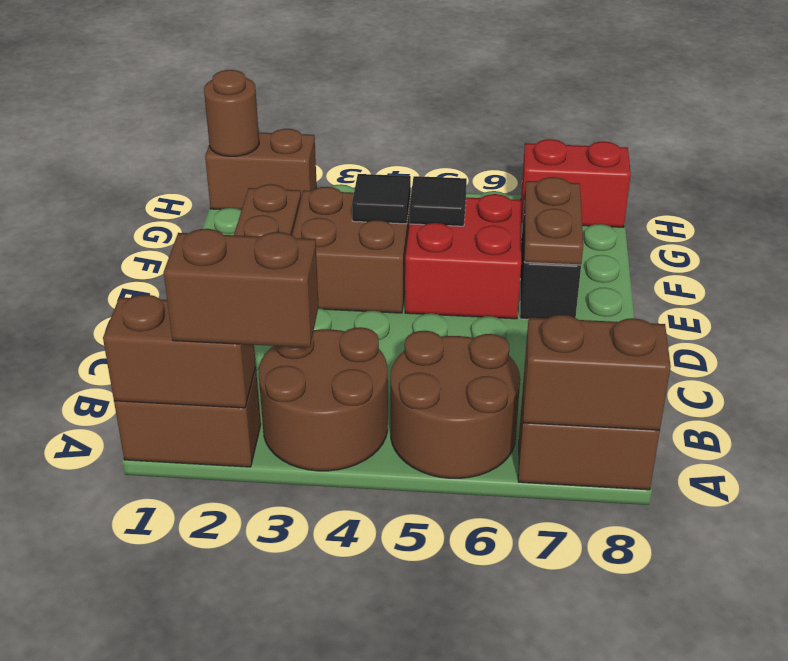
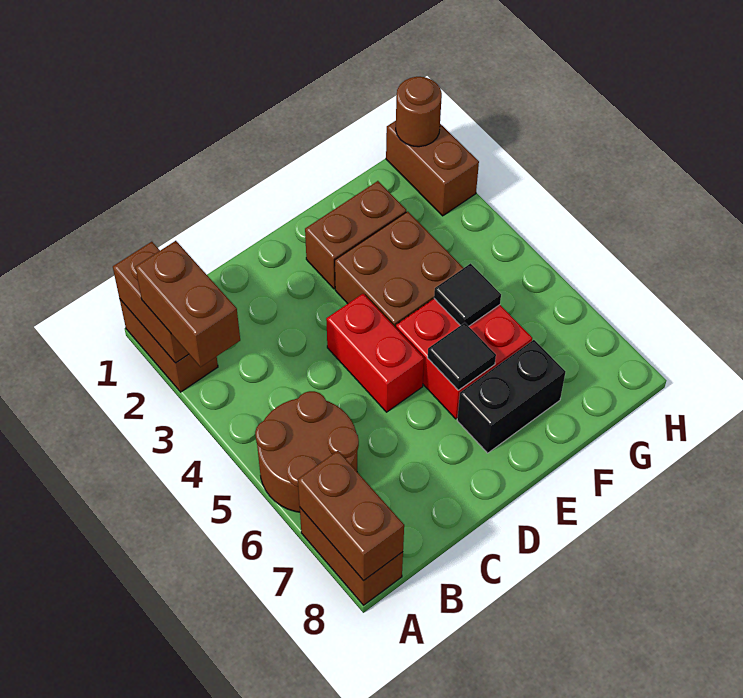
brown 2x2 round brick [259,327,388,471] -> none
brown 1x2 plate [524,177,583,265] -> none
black 1x1 tile [352,174,411,224] -> black 1x1 tile moved to [428,323,496,390]
red 1x2 brick [521,139,631,227] -> red 1x2 brick moved to [326,294,424,412]

